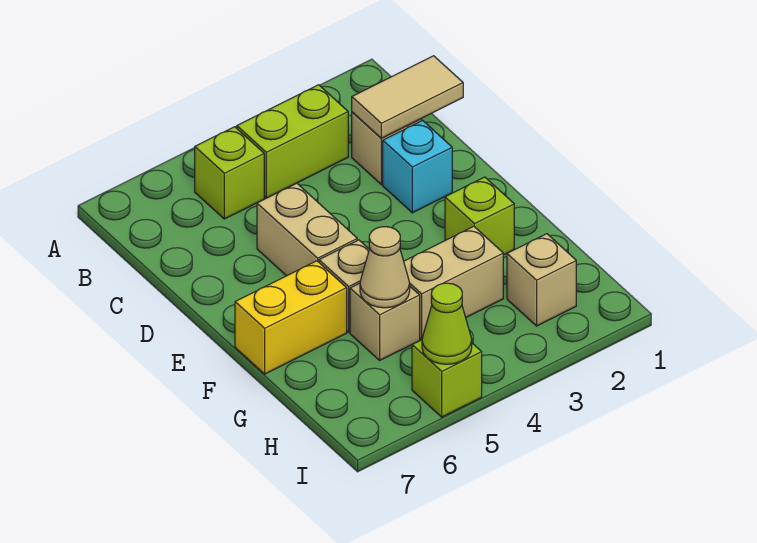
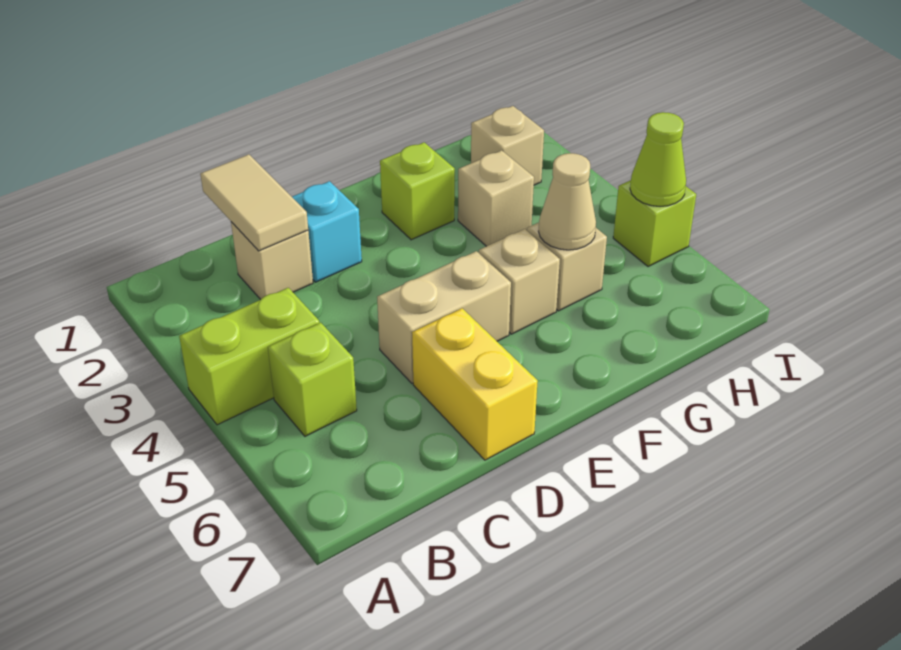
lime 1x2 brick [237,85,348,198] -> lime 1x2 brick turned to [179,288,319,425]
yellow 1x2 brick [235,261,347,374] -> yellow 1x2 brick moved to [412,308,538,460]
tan 1x2 brick [404,226,503,340] -> tan 1x1 brick [458,150,534,246]

